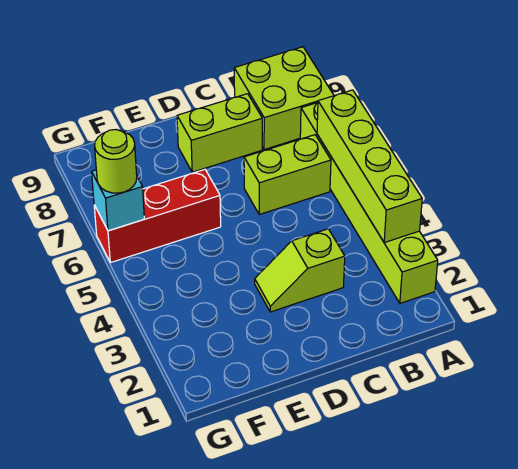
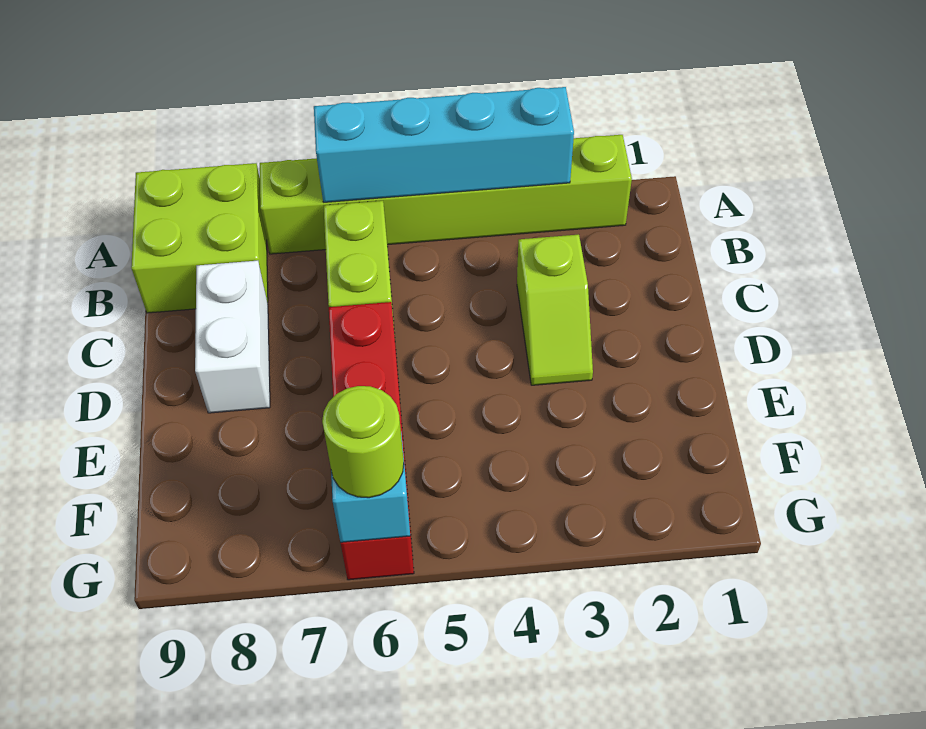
lime 1x4 brick [317,90,422,243] -> cyan 1x4 brick [314,87,574,202]
lime 1x2 brick [177,94,262,172] -> white 1x2 brick [195,261,270,413]
red 1x3 brick [94,169,221,263] -> red 1x4 brick [329,302,414,580]

